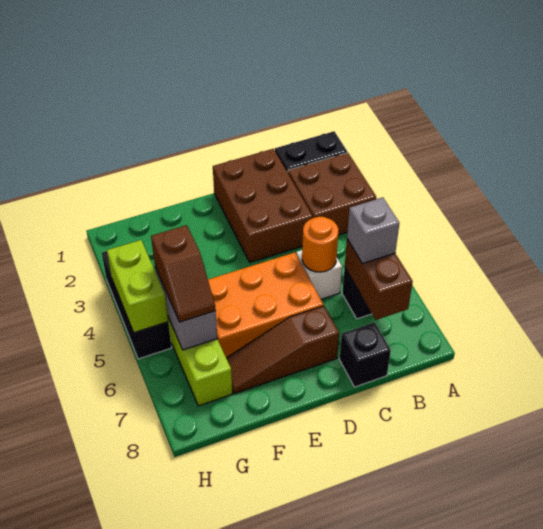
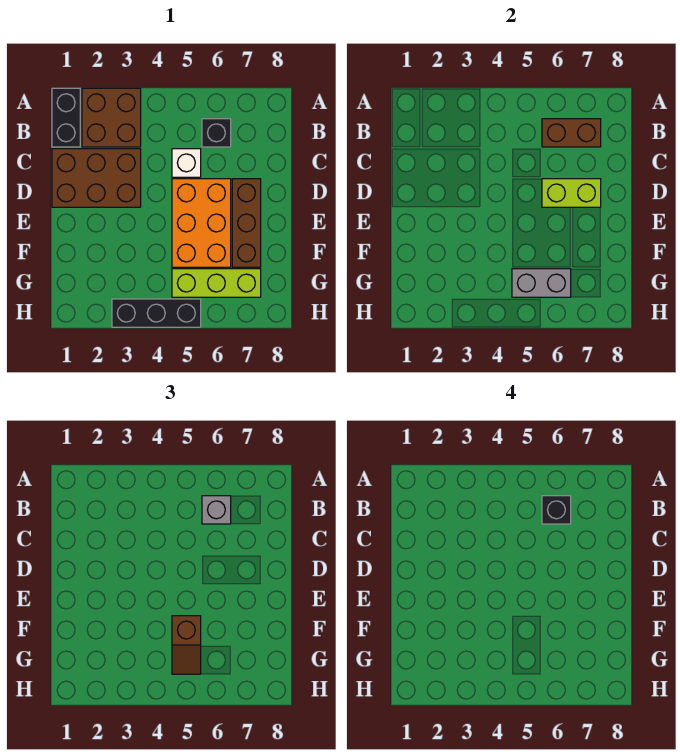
orange 1x1 round brick [302,217,339,272] -> none
black 1x1 brick [339,322,391,387] -> black 1x1 brick moved to [542,496,571,524]
brown 1x3 slope [226,306,339,394] -> brown 1x3 brick [232,179,261,267]
brown 1x2 slope [151,225,216,322] -> brown 1x2 slope turned to [172,616,201,674]
lime 1x2 brick [107,240,168,333] -> lime 1x2 brick moved to [542,179,601,207]

